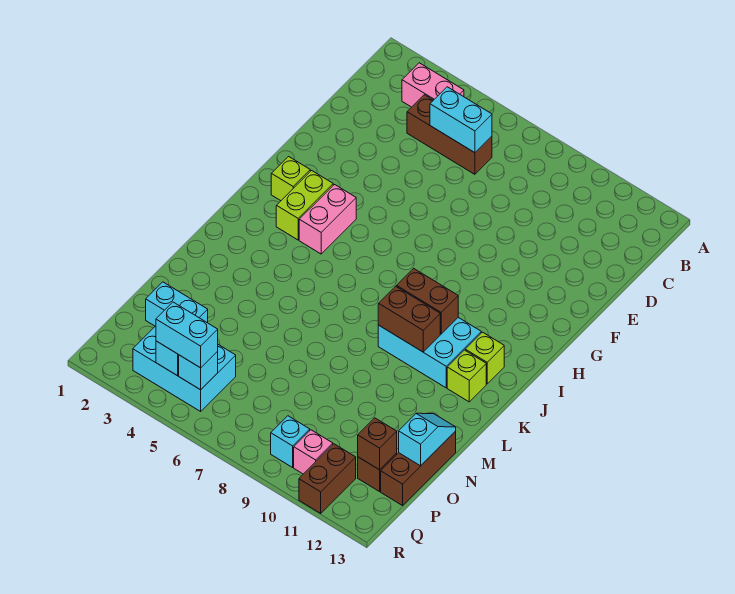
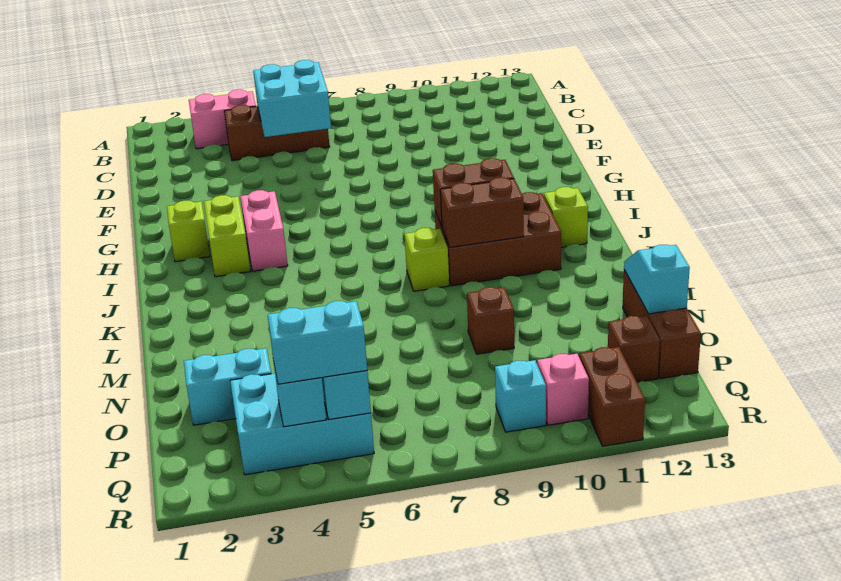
cyan 1x2 brick [430,87,492,153] -> cyan 2x2 brick [253,60,331,137]
cyan 2x3 brick [378,318,481,388] -> brown 2x3 brick [435,192,561,286]
lime 1x1 brick [447,350,486,402] -> lime 1x1 brick moved to [405,228,449,291]
brown 1x1 brick [358,418,397,470] -> brown 1x1 brick moved to [467,287,514,354]

